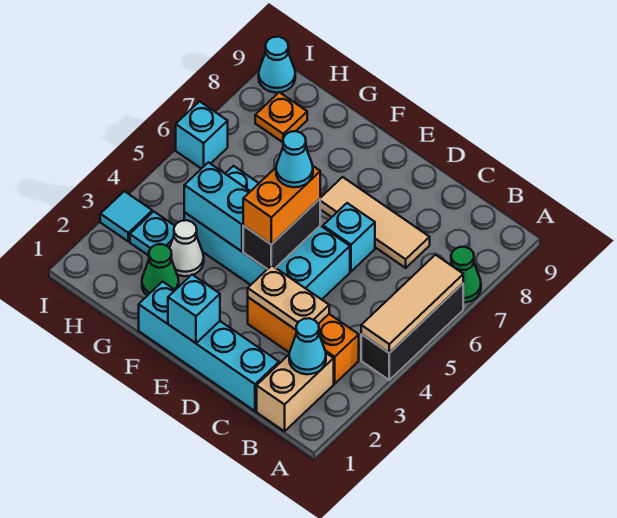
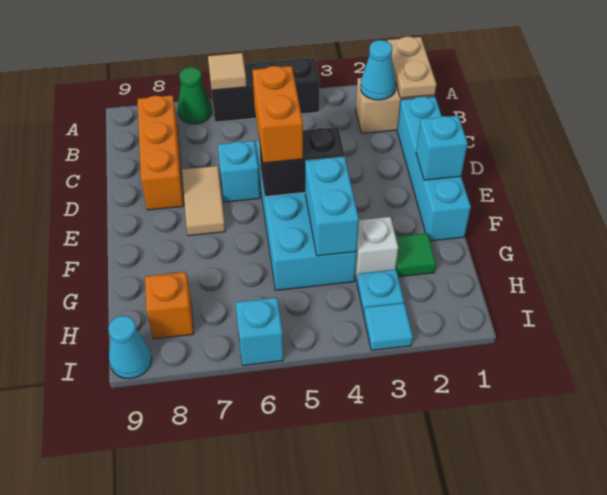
tan 1x3 tile [361,255,463,353] -> tan 1x1 tile [208,53,247,90]
orange 1x3 brick [248,297,359,384] -> orange 1x3 brick moved to [138,95,184,210]
tan 1x2 plate [248,265,329,330] -> tan 1x2 plate moved to [387,36,436,98]
tan 1x3 tile [320,177,430,268] -> tan 1x2 tile [182,166,225,236]
orange 1x2 brick [243,166,320,245] -> orange 1x2 brick turned to [253,66,303,163]
cyan 1x1 cone [276,131,313,187] -> none
green 1x1 cone [142,244,179,296] -> green 1x1 tile [396,233,436,277]
white 1x1 cone [170,220,204,276] -> white 1x1 brick [355,217,398,281]
orange 1x1 plate [255,92,307,142] -> orange 1x1 brick [145,272,194,339]

